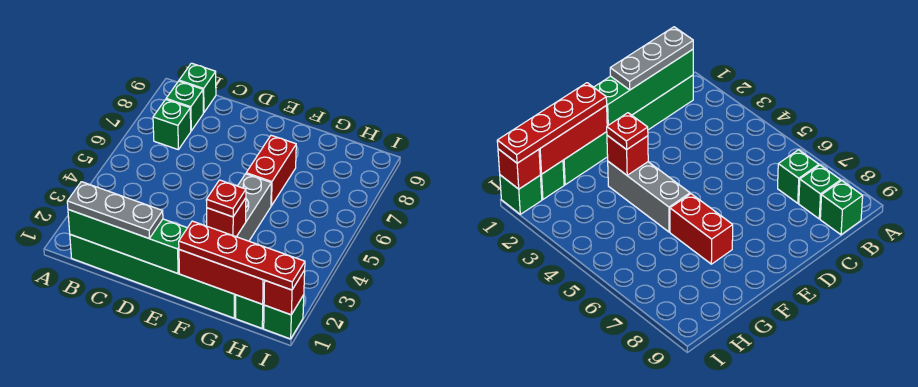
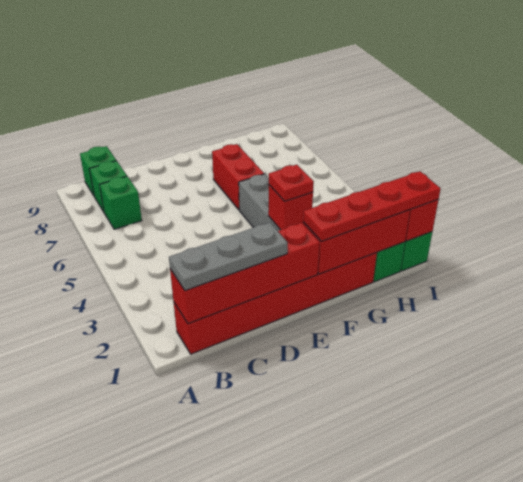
green 1x6 brick [70,235,236,318] -> red 1x6 brick [174,253,377,354]
green 1x4 brick [68,210,187,273] -> red 1x4 brick [170,223,320,324]

